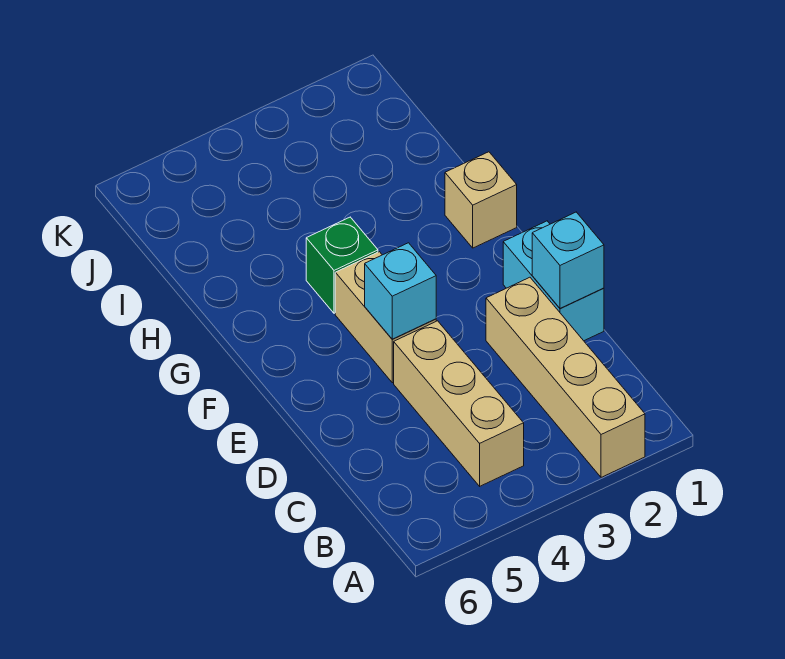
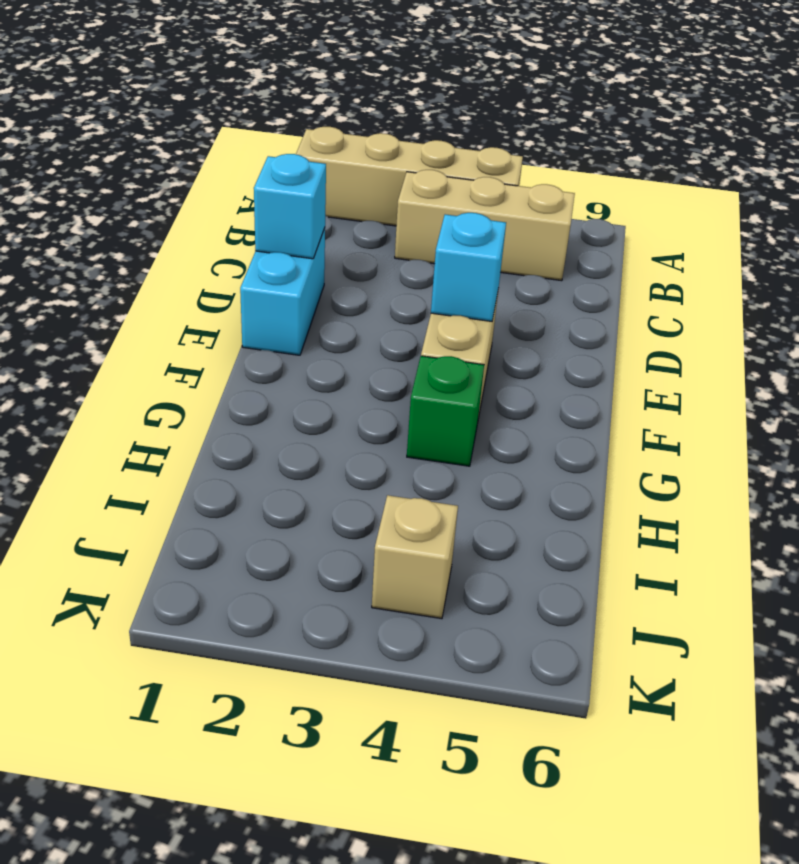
tan 1x4 brick [486,277,645,477] -> tan 1x4 brick turned to [296,127,523,226]
tan 1x3 brick [394,321,524,486] -> tan 1x3 brick turned to [395,170,575,281]
tan 1x1 brick [445,152,517,248] -> tan 1x1 brick moved to [372,495,458,619]

